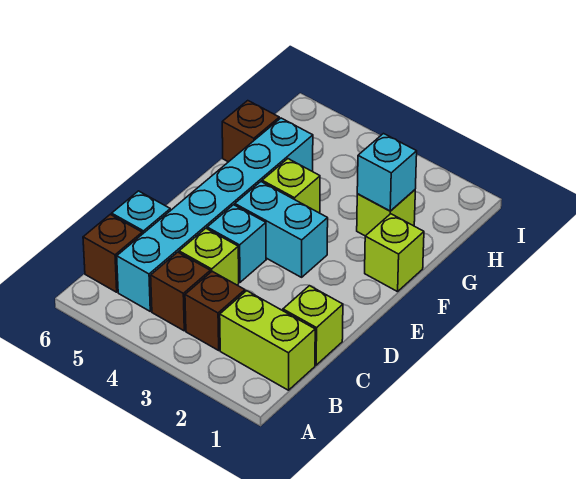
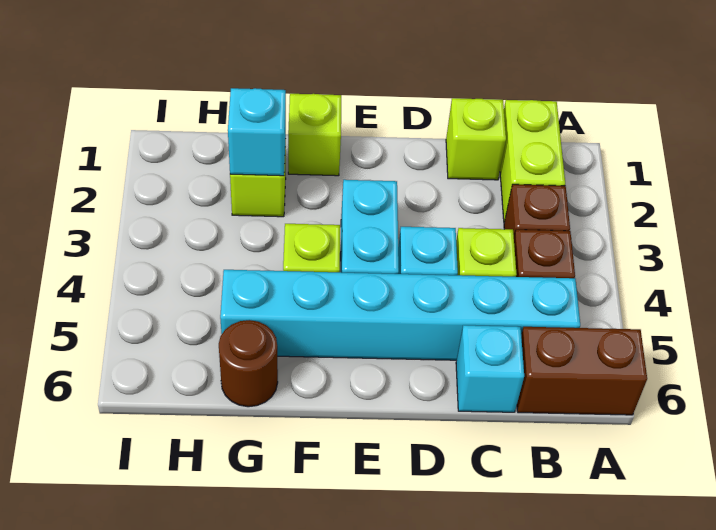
brown 1x1 brick [83,214,142,292] -> brown 1x2 brick [517,327,647,415]
brown 1x1 brick [222,101,279,162] -> brown 1x1 round brick [219,320,278,407]

